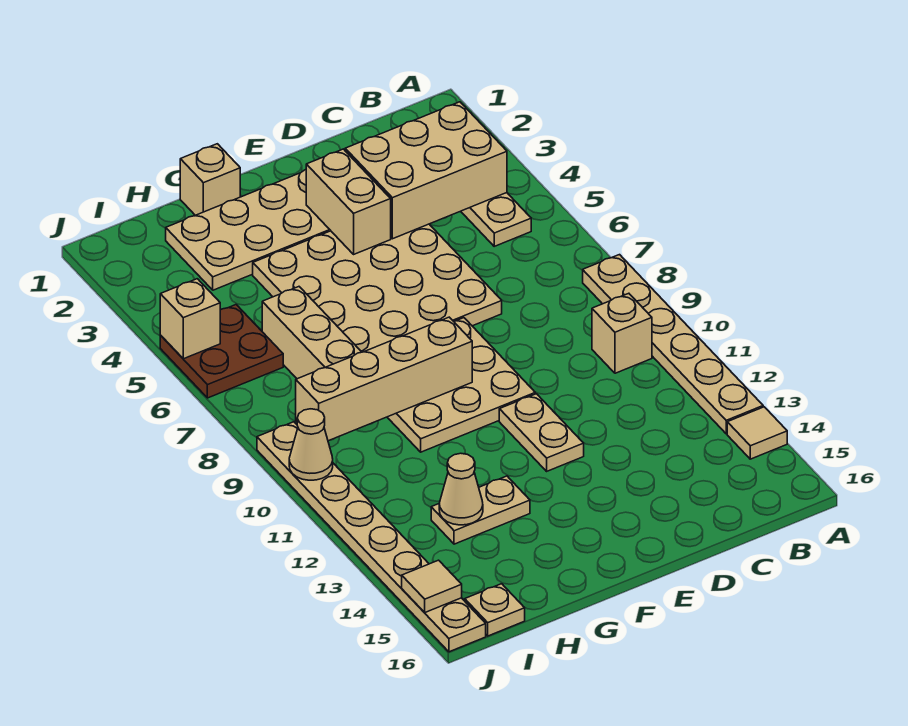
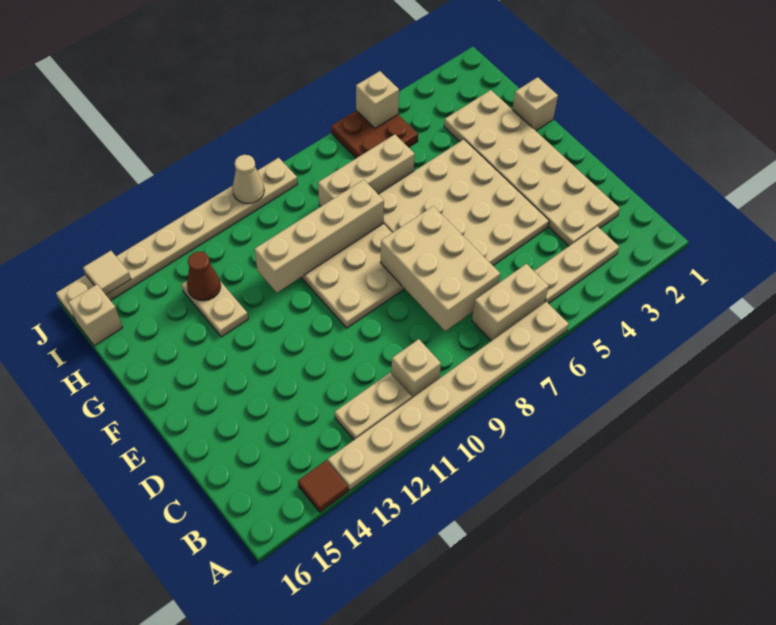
tan 1x6 plate [583,255,763,434] -> tan 1x8 plate [328,302,569,490]
tan 1x1 tile [727,407,787,459] -> brown 1x1 tile [298,460,348,512]
tan 2x3 brick [345,102,507,239] -> tan 2x3 brick moved to [380,206,500,331]
tan 1x2 brick [306,149,391,254] -> tan 1x2 brick moved to [472,264,549,341]
tan 1x2 plate [499,394,584,471] -> tan 1x2 plate moved to [335,373,412,440]
tan 1x4 brick [296,317,472,441] -> tan 1x4 brick turned to [255,180,384,293]
tan 1x1 cone [439,453,483,525] -> brown 1x1 cone [187,252,221,301]
tan 1x1 plate [465,584,525,636] -> tan 1x1 brick [68,284,123,346]

